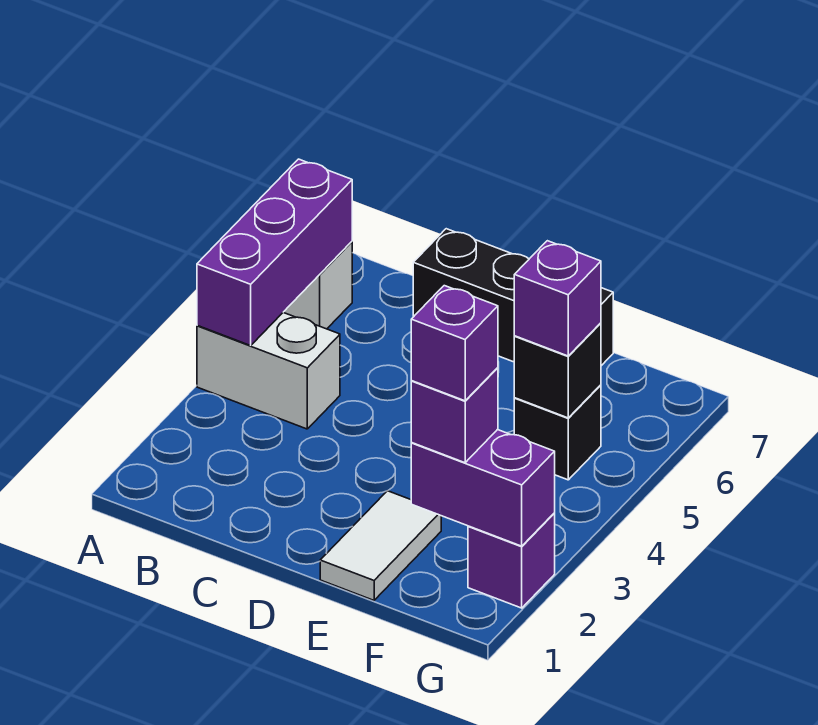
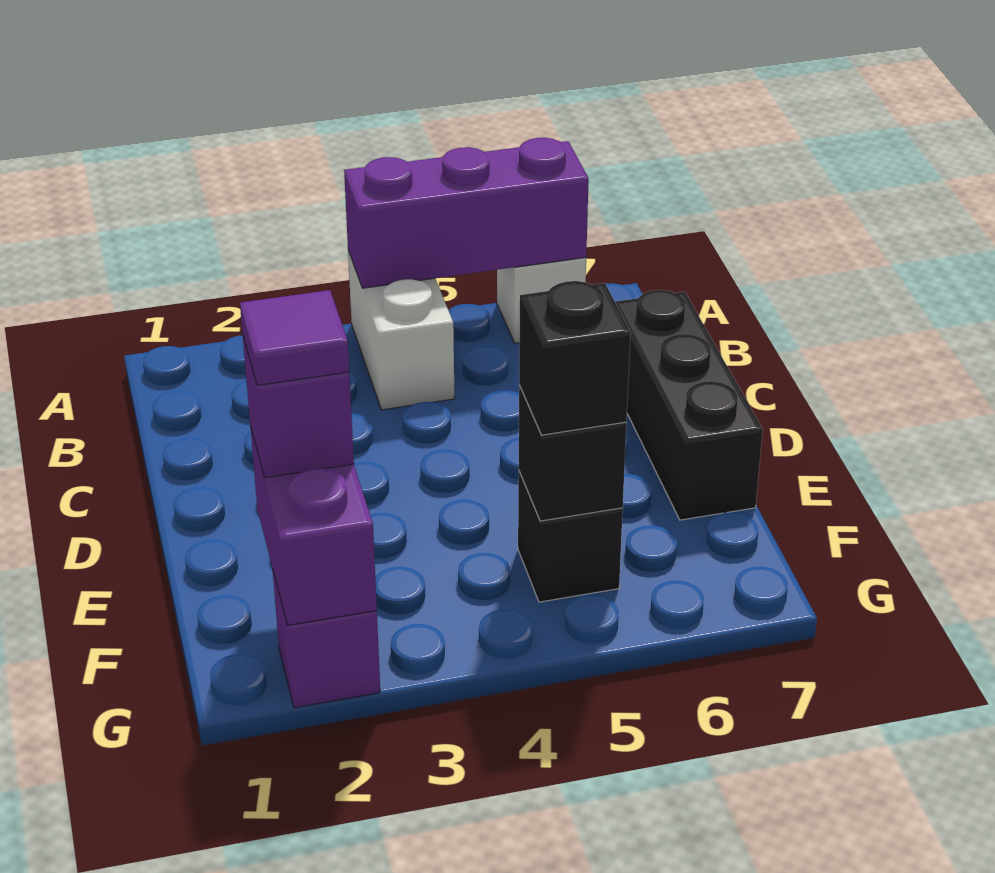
white 1x2 tile [320,491,441,600] -> none
purple 1x1 brick [411,286,498,401] -> purple 1x1 tile [240,290,349,385]
purple 1x1 brick [514,241,601,356] -> black 1x1 brick [519,281,631,435]

